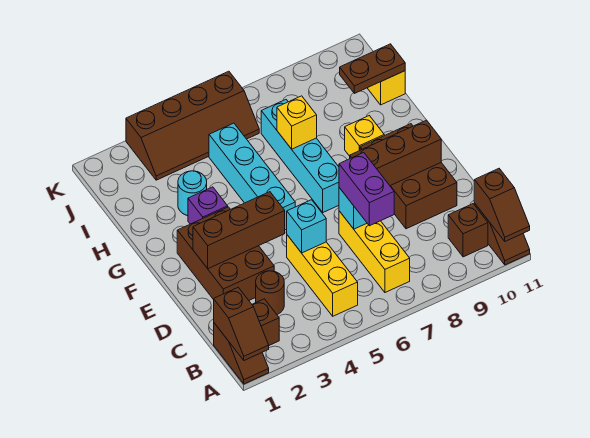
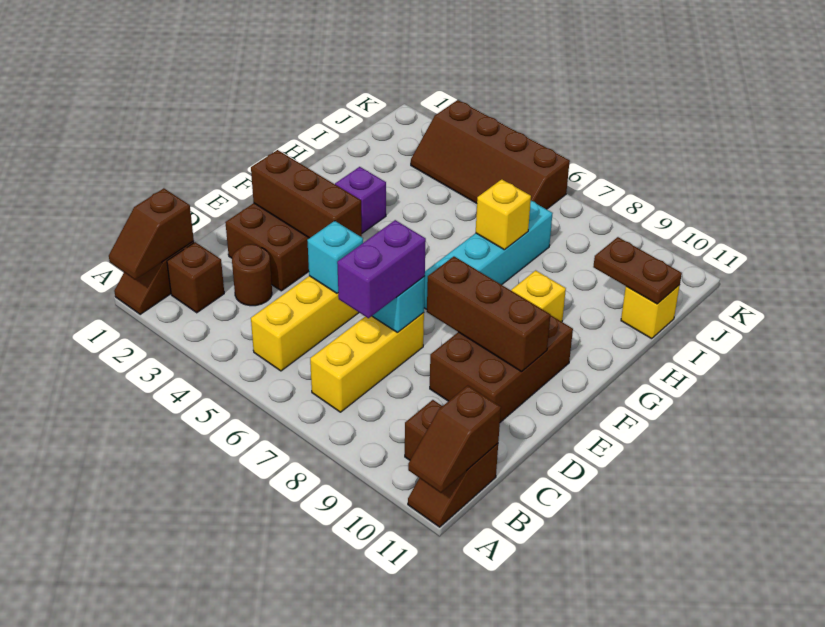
cyan 1x4 brick [209,123,295,230] -> none
cyan 1x1 round brick [178,171,207,216] -> none

